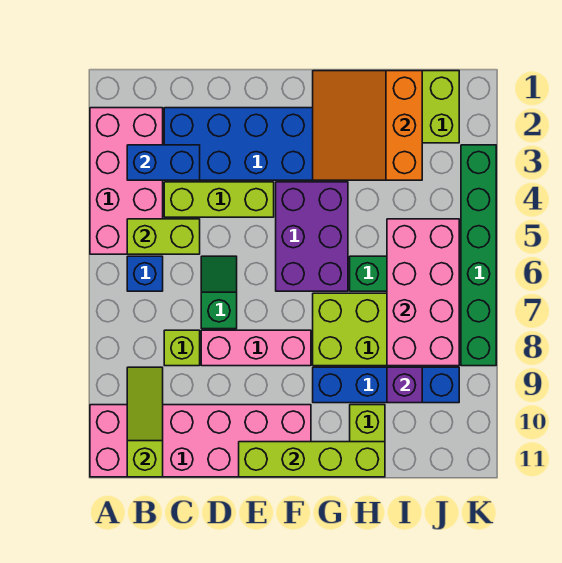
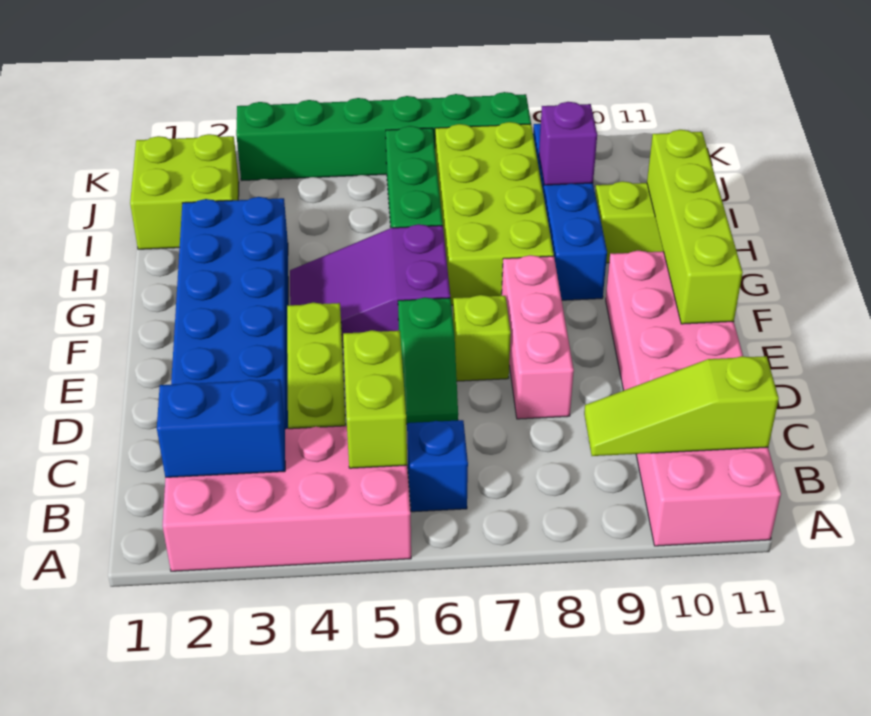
blue 1x2 brick [127,145,200,180] -> blue 1x2 brick turned to [157,379,285,477]
lime 1x1 brick [164,330,200,366] -> lime 1x1 brick moved to [453,295,511,381]
green 1x2 slope [201,256,237,329] -> green 1x2 slope turned to [398,297,458,424]
purple 2x3 brick [276,182,348,291] -> purple 2x3 slope [290,224,450,348]
orange 3x3 slope [313,71,422,180] -> none
pink 2x4 brick [387,219,459,366] -> none

